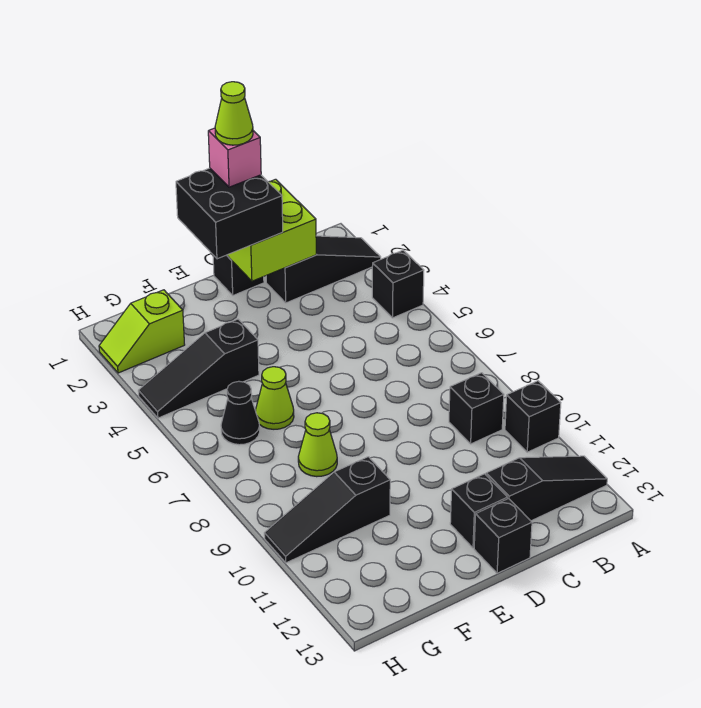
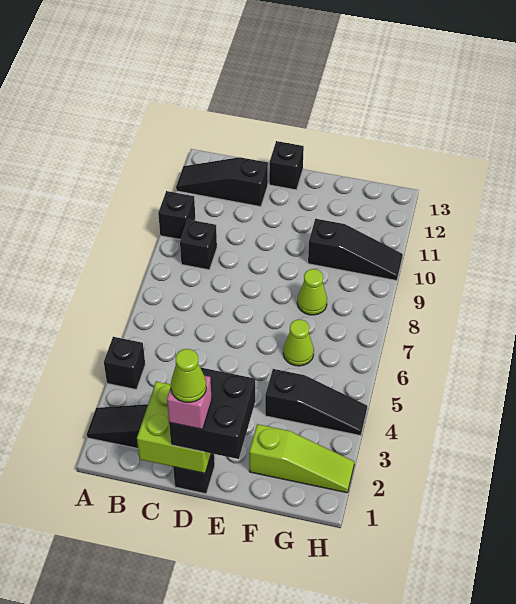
black 1x1 brick [450,474,507,548] -> none
lime 1x2 slope [99,290,185,373] -> lime 1x3 slope [249,424,354,493]
black 1x1 cone [221,381,260,445] -> none

